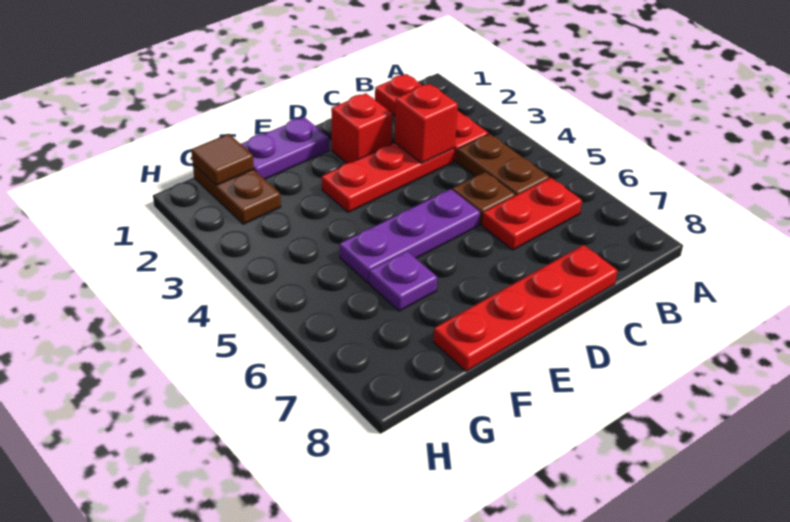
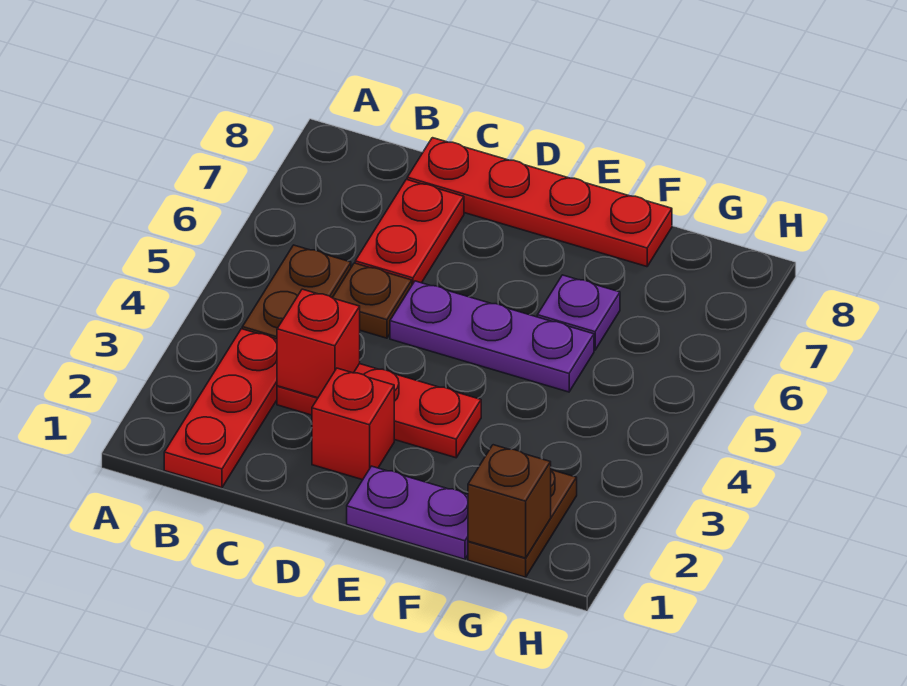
red 1x2 plate [482,178,582,250] -> red 1x2 plate turned to [355,179,464,285]
brown 1x1 tile [191,134,254,185] -> brown 1x1 brick [468,445,551,558]

